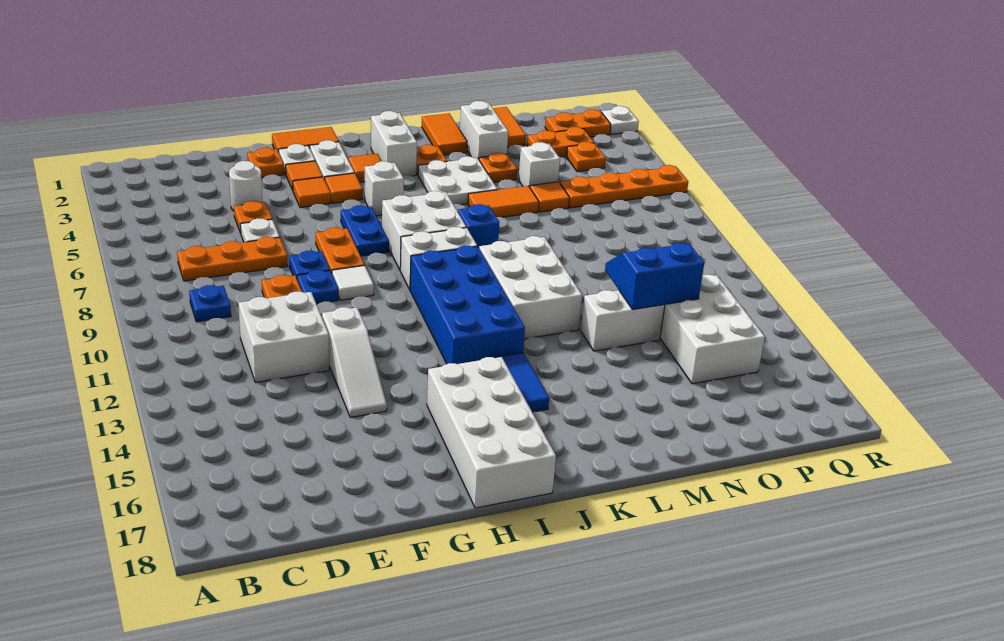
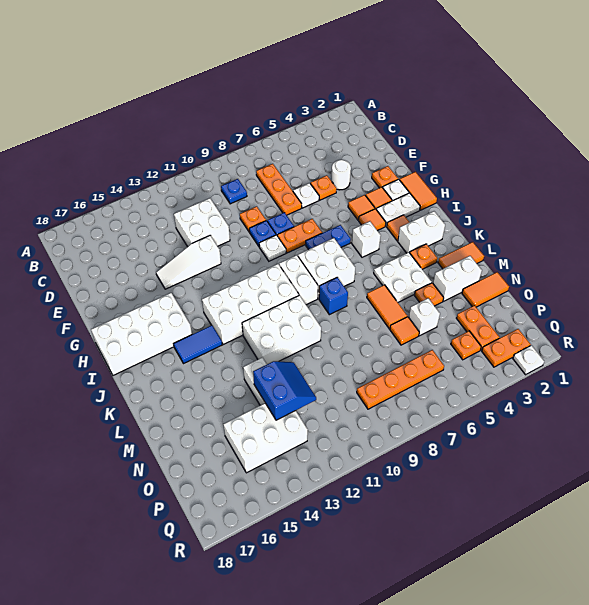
white 1x1 tile [332,265,374,300] -> white 1x1 plate [259,235,286,261]
blue 2x4 brick [410,246,525,364] -> white 2x4 brick [202,264,299,345]
orange 1x4 plate [560,165,688,208] -> orange 1x4 plate turned to [357,350,444,409]
orange 1x2 plate [545,109,611,137] -> orange 1x2 plate turned to [482,329,531,367]

